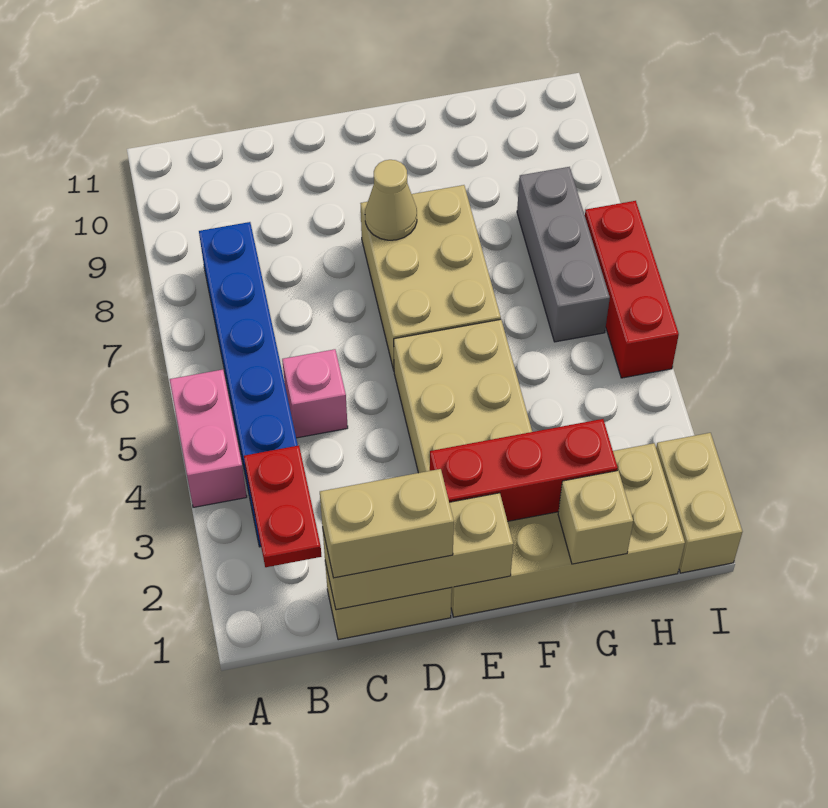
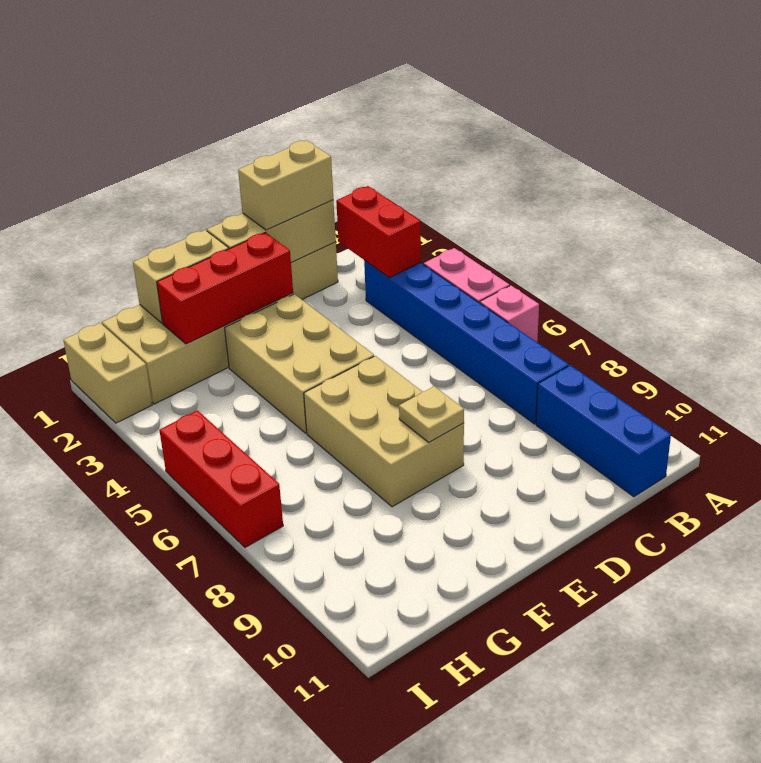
red 1x2 plate [244,446,322,567] -> red 1x2 brick [336,186,421,278]
none -> blue 1x3 brick [536,365,671,497]
pink 1x1 brick [282,349,348,438] -> pink 1x1 brick moved to [480,286,539,342]
tan 1x1 cone [365,160,417,240] -> tan 1x1 plate [399,386,464,442]
tan 1x1 brick [558,471,633,564] -> tan 1x2 brick [133,230,229,323]
grey 1x3 brick [517,167,610,342] -> none

